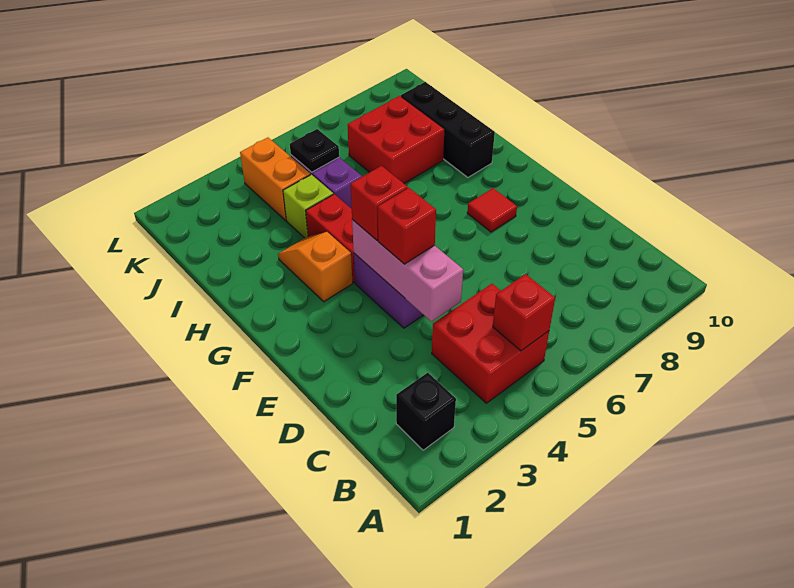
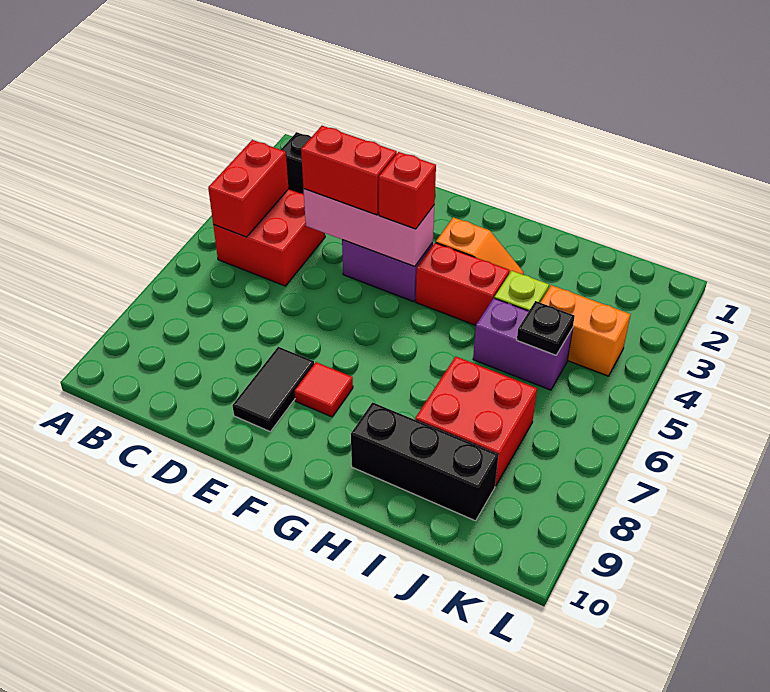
red 1x1 brick [493,274,555,351] -> red 1x2 brick [208,140,288,237]
red 1x1 brick [378,188,436,264] -> red 1x2 brick [301,126,397,215]
none -> black 1x2 tile [232,347,314,432]

